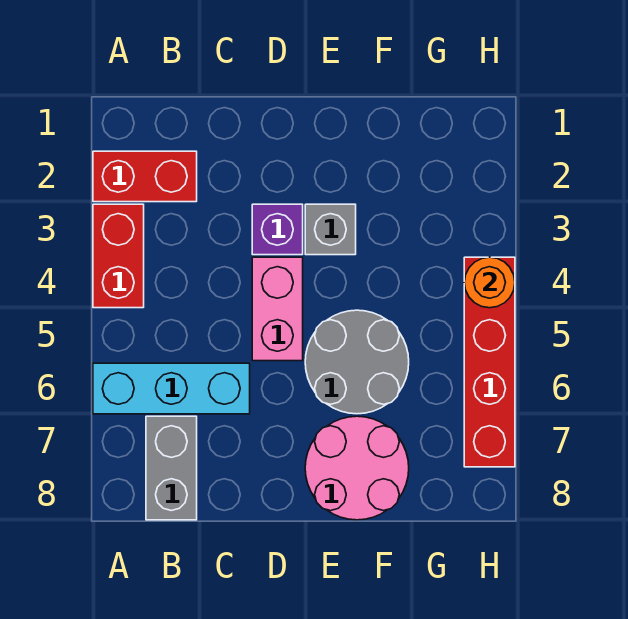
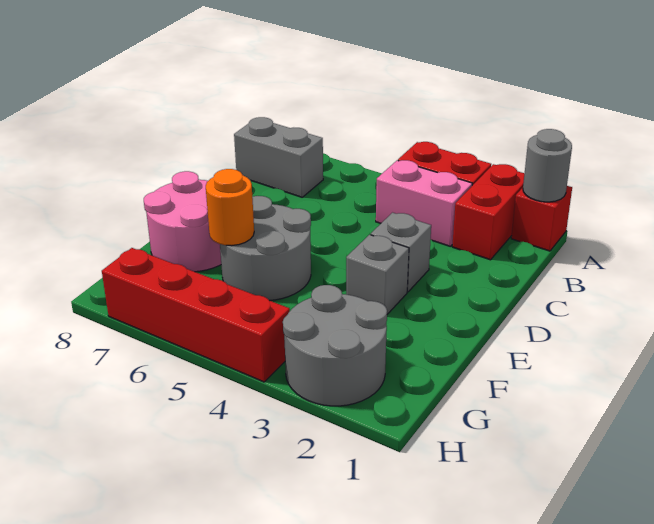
none -> red 1x1 brick [511,186,572,251]
none -> grey 1x1 round brick [523,129,572,202]
cyan 1x3 brick [93,363,250,414] -> none
purple 1x1 brick [252,204,303,255] -> grey 1x1 brick [371,213,431,292]
pink 1x2 brick [252,257,303,361] -> pink 1x2 brick moved to [376,160,472,246]
none -> grey 2x2 round brick [283,285,387,406]
orange 1x1 round brick [464,257,515,308] -> orange 1x1 round brick moved to [206,169,254,246]

